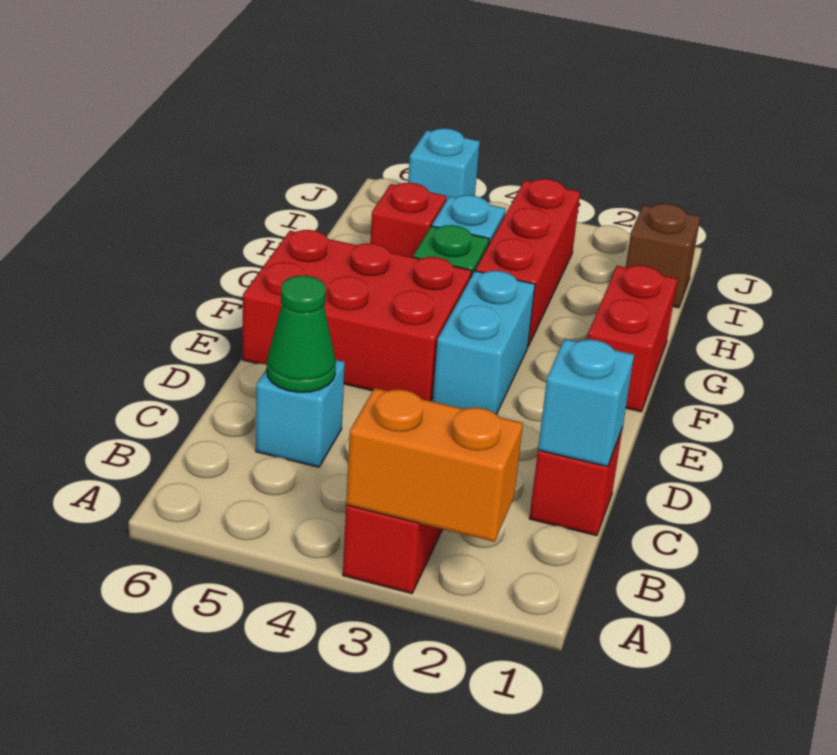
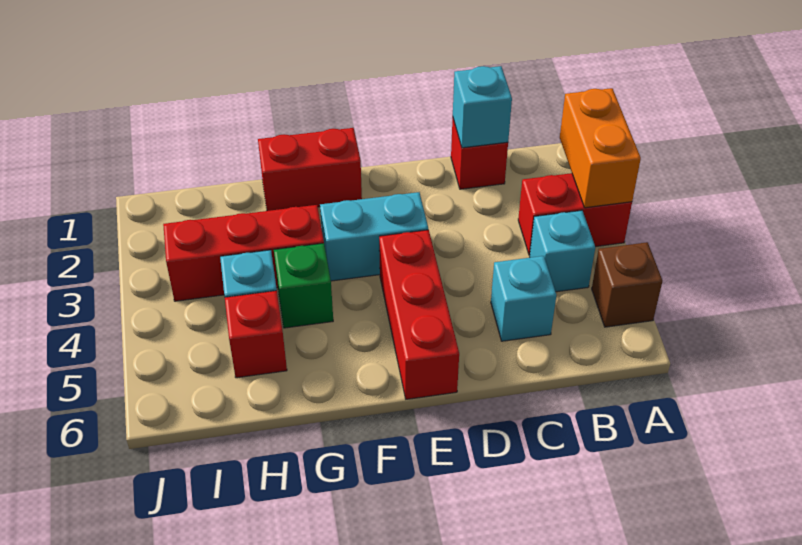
green 1x1 cone [267,276,336,392] -> none
red 2x3 brick [243,230,472,401] -> red 1x3 brick [379,230,459,399]
brown 1x1 brick [626,204,700,308] -> brown 1x1 brick moved to [592,242,662,327]
cyan 1x1 brick [408,128,480,201] -> cyan 1x1 brick moved to [530,210,595,292]

